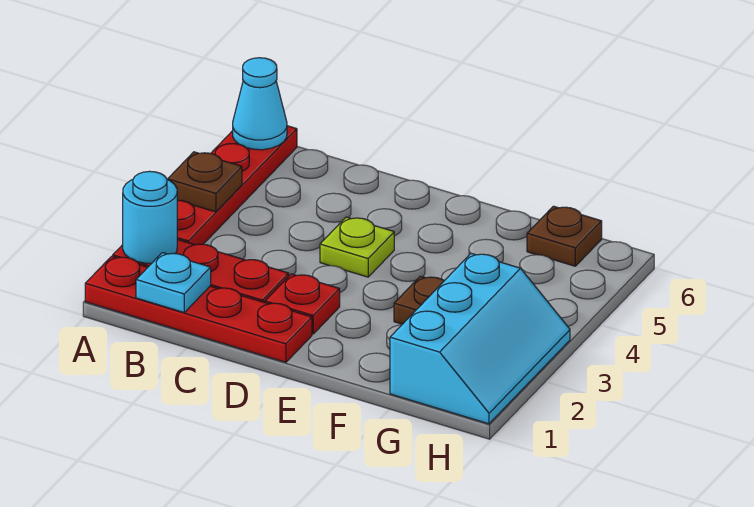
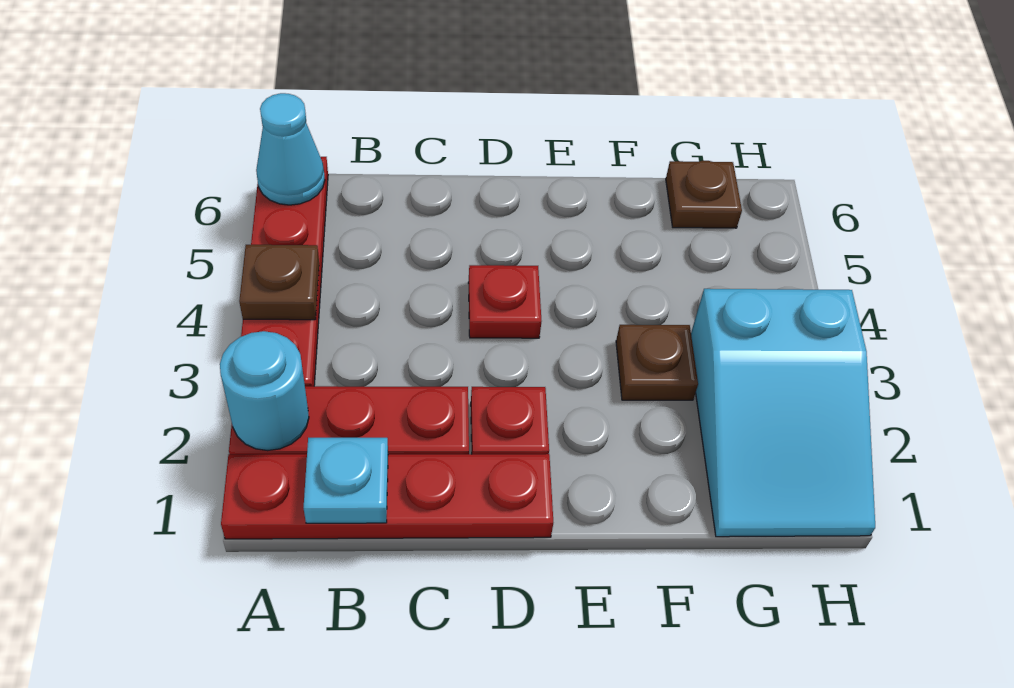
lime 1x1 plate [320,217,394,277] -> red 1x1 plate [468,265,541,338]
cyan 2x3 slope [390,253,570,424] -> cyan 2x3 slope turned to [691,289,875,537]

